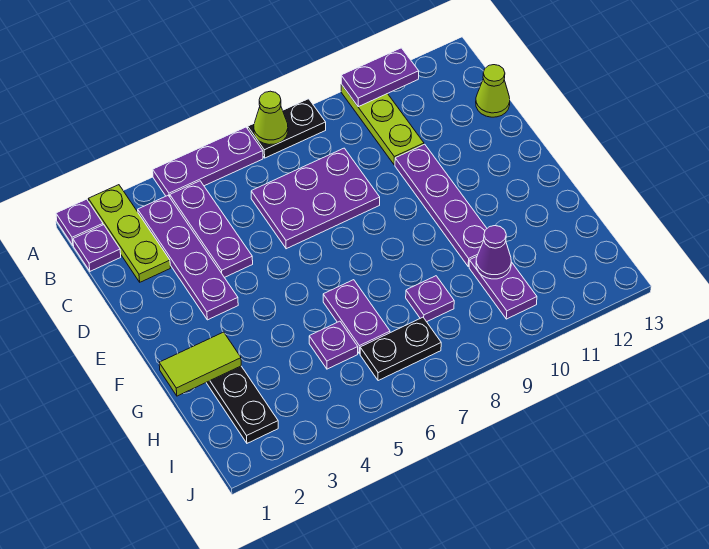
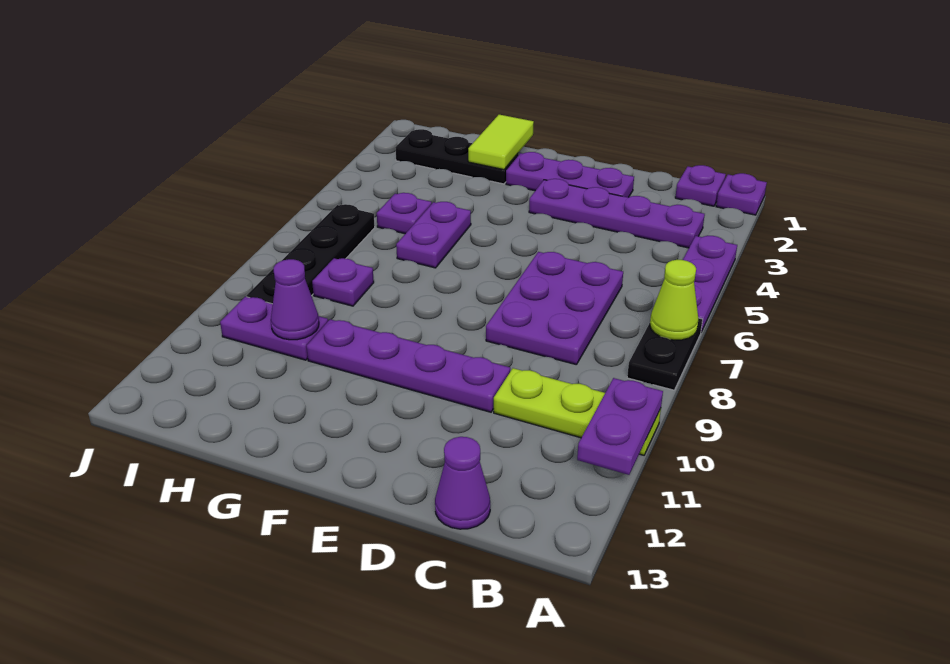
lime 1x3 plate [88,185,170,282] -> none
purple 1x3 plate [170,181,253,278] -> purple 1x3 plate moved to [506,152,634,197]
lime 1x1 cone [476,65,510,117] -> purple 1x1 cone [435,437,490,529]
purple 1x2 plate [323,280,390,354] -> purple 1x2 plate turned to [396,202,471,268]
black 1x2 plate [360,317,441,381] -> black 1x4 plate [247,204,375,304]

